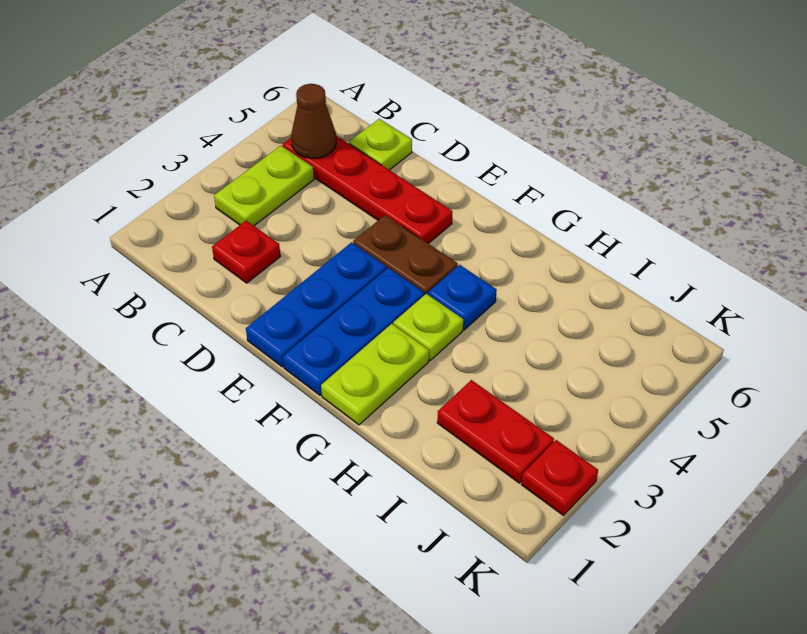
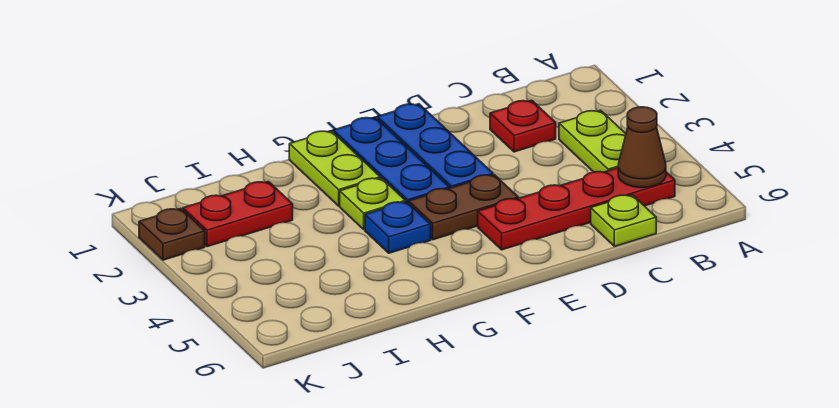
red 1x1 plate [522,440,598,515] -> brown 1x1 plate [139,209,205,260]

